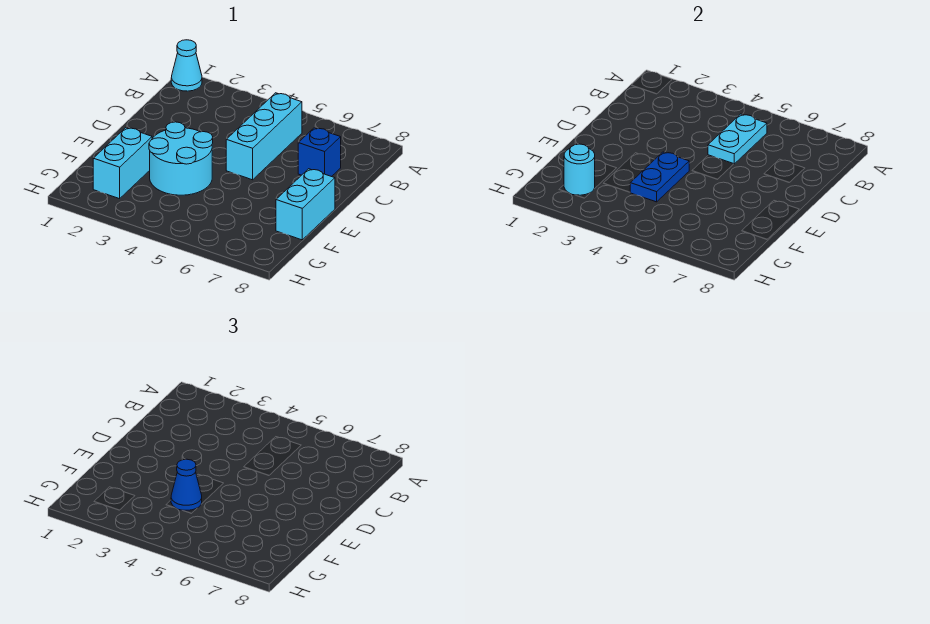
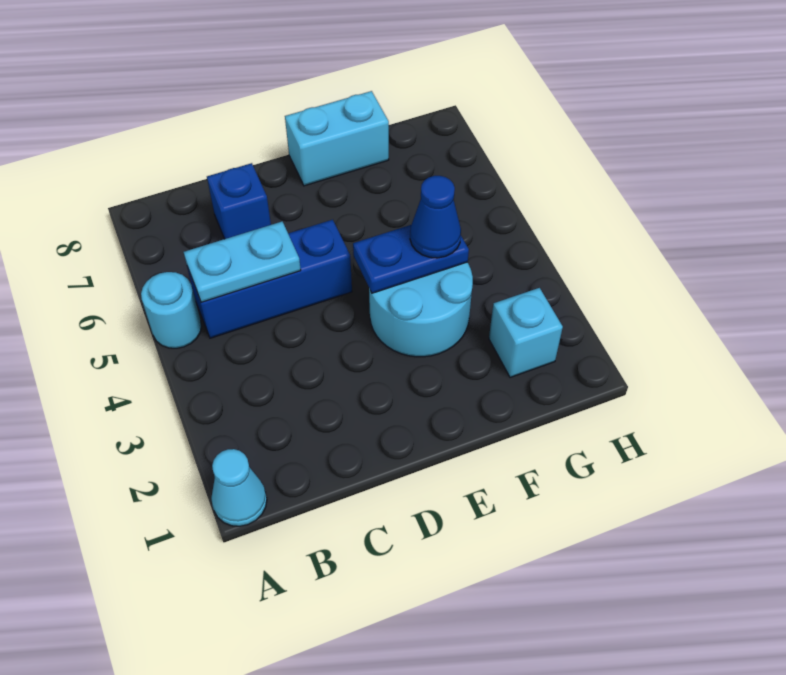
cyan 1x3 brick [226,93,302,180] -> blue 1x3 brick [187,220,352,338]
cyan 1x2 brick [93,128,152,199] -> cyan 1x1 brick [489,288,563,377]
cyan 1x1 round brick [564,144,595,195] -> cyan 1x1 round brick moved to [141,272,201,348]

